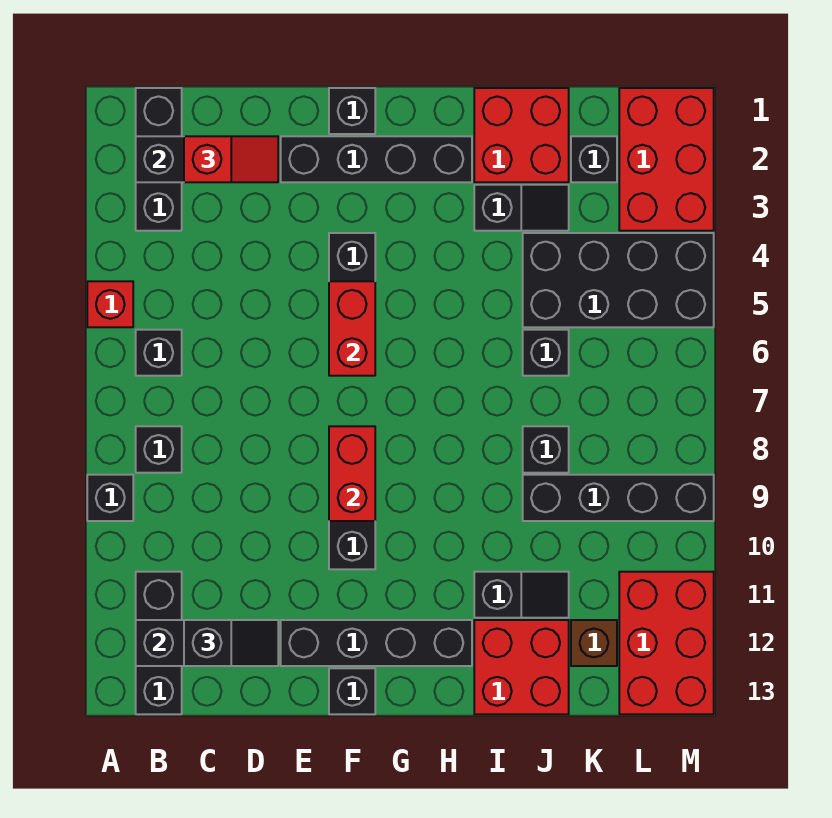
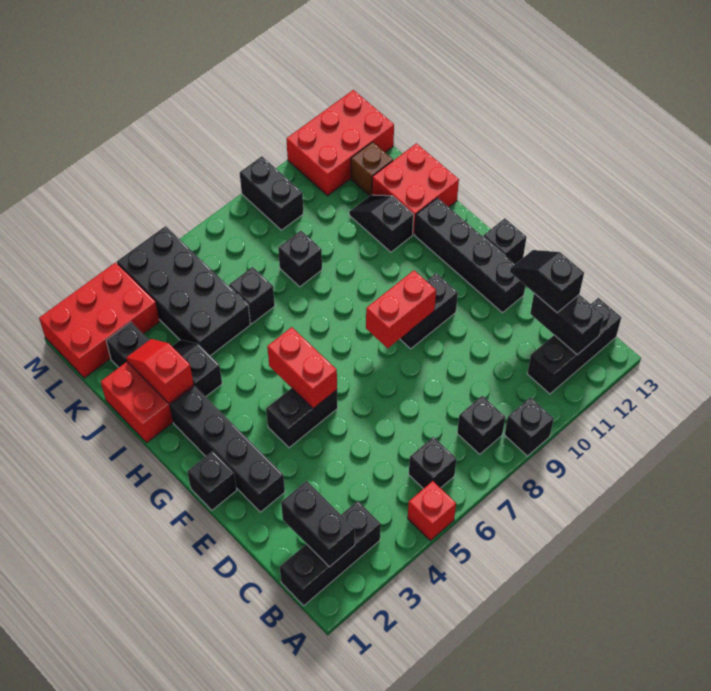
red 1x2 slope [184,136,278,182] -> red 1x2 slope moved to [126,339,194,403]
red 1x2 brick [329,281,375,376] -> red 1x2 brick turned to [267,327,337,409]
black 1x4 brick [523,475,714,521] -> black 1x2 brick [240,156,304,230]

